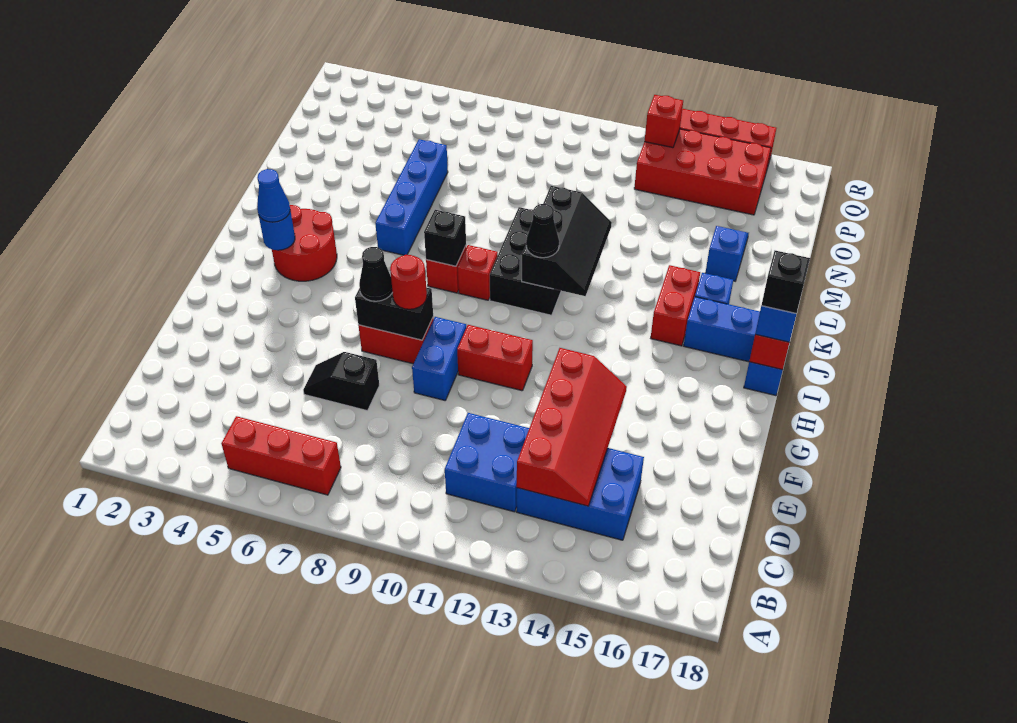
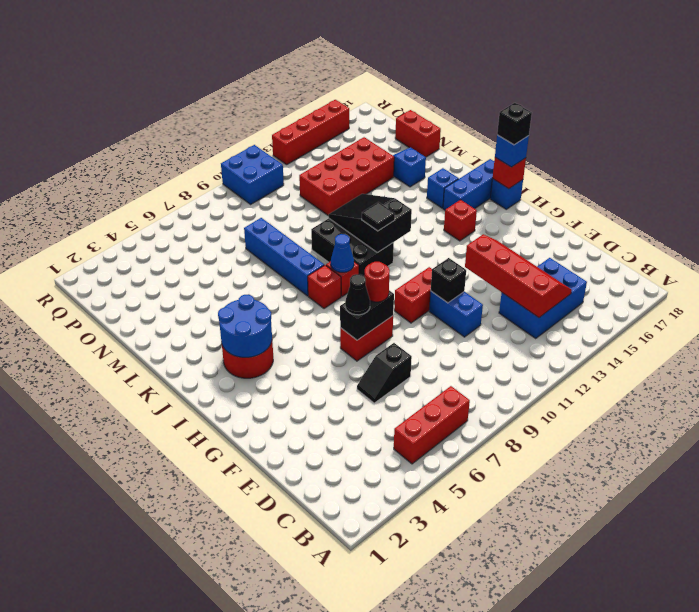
blue 2x2 brick [445,413,529,512] -> blue 2x2 brick moved to [221,145,284,204]
blue 1x2 brick [412,317,466,400] -> blue 1x2 brick moved to [429,291,483,337]
blue 1x1 round brick [259,211,295,250] -> blue 2x2 round brick [218,295,272,357]
blue 1x1 cone [257,169,290,222] -> blue 1x1 cone moved to [331,234,354,272]
black 1x1 brick [424,210,466,266] -> black 1x1 brick moved to [431,258,466,303]
black 2x3 slope [522,186,612,296] -> black 2x3 slope turned to [329,194,412,253]
black 1x1 cone [526,204,559,258] -> black 1x1 tile [361,202,395,231]
red 1x2 brick [651,265,700,346] -> red 1x2 brick moved to [395,110,441,157]
blue 1x4 brick [375,139,448,255] -> blue 1x4 brick moved to [244,218,324,296]
red 2x4 brick [634,129,771,215] -> red 2x4 brick moved to [299,137,394,216]
red 1x1 brick [644,95,683,148] -> red 1x1 brick moved to [444,200,477,241]

